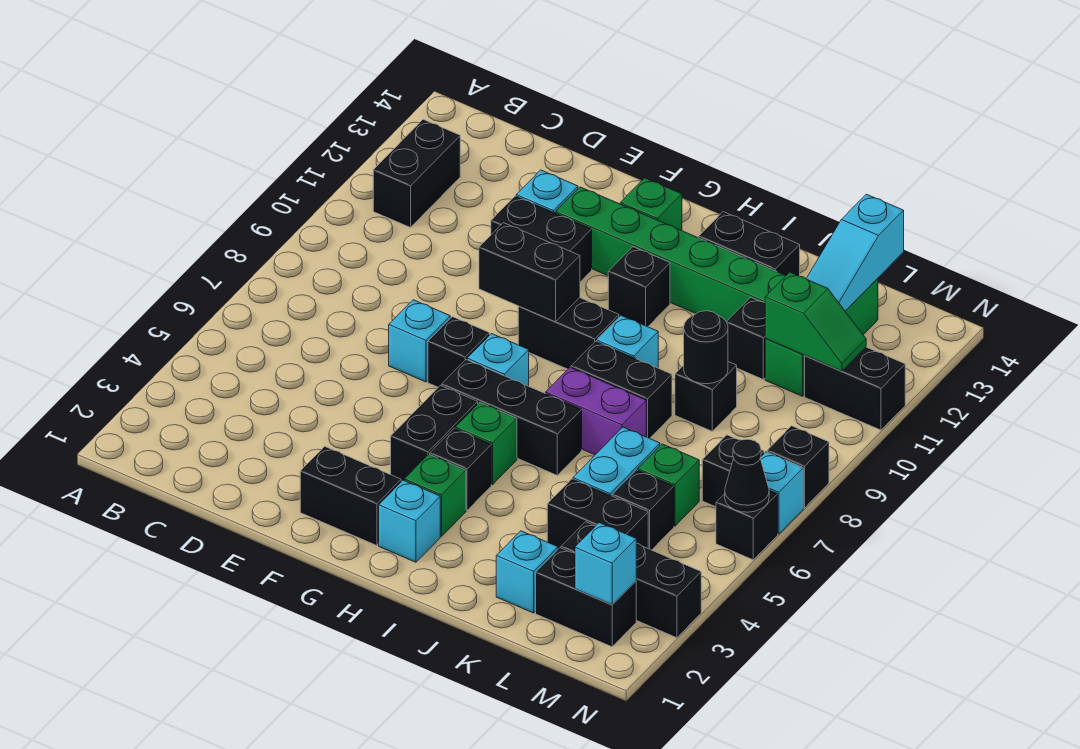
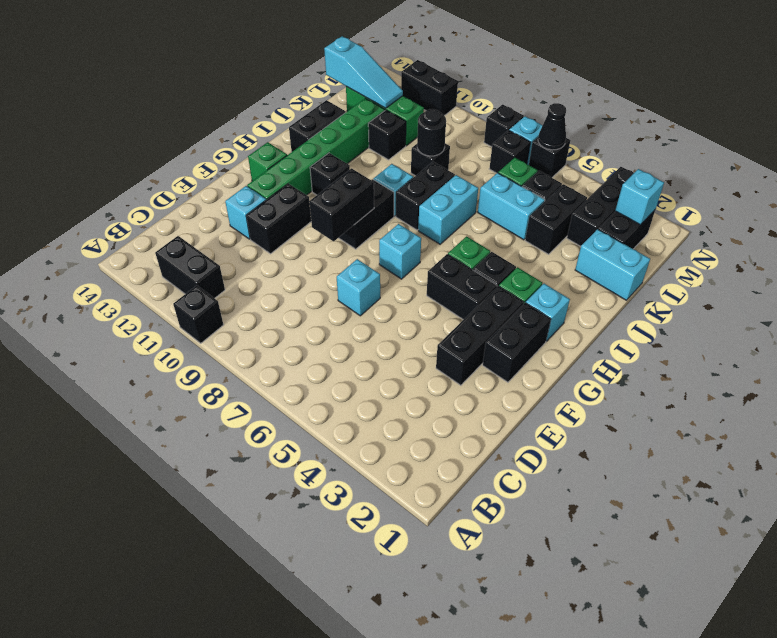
black 1x1 brick [428,317,490,387] -> black 1x1 brick moved to [173,285,224,343]
black 1x3 brick [442,360,582,475] -> black 1x3 brick moved to [436,286,523,385]
purple 1x2 brick [546,367,646,455] -> cyan 1x2 brick [418,175,478,244]
cyan 1x1 brick [496,531,558,613] -> cyan 1x2 brick [575,229,650,300]
green 1x2 slope [765,272,866,371] -> none
black 1x2 brick [805,347,905,430] -> black 1x2 brick turned to [401,60,458,116]

